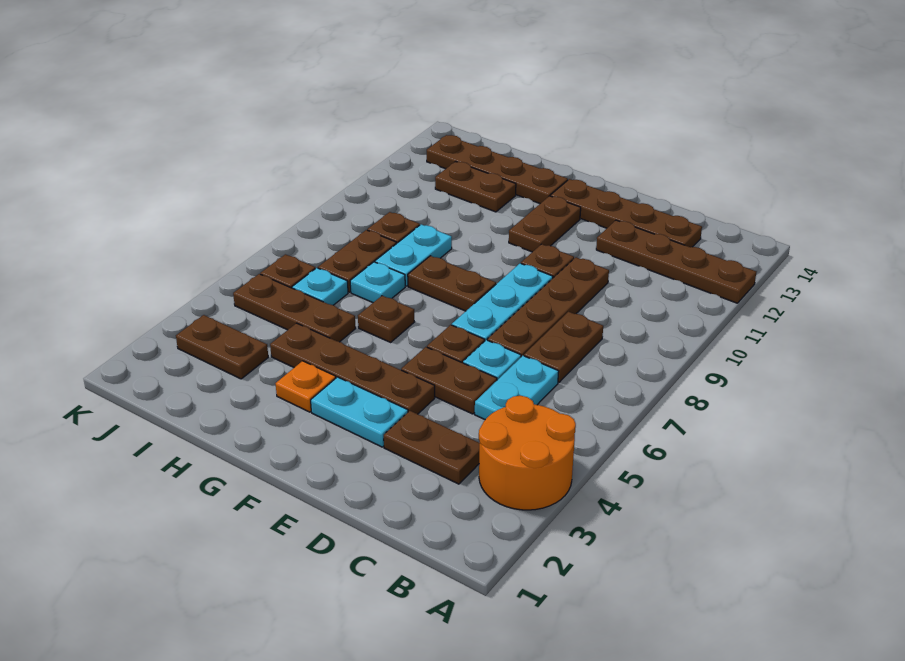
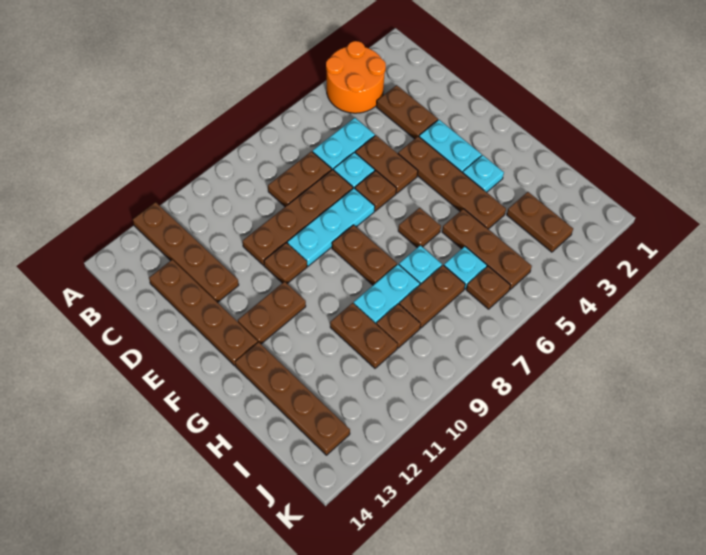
orange 1x1 plate [276,361,336,412] -> cyan 1x1 plate [463,155,504,192]
brown 1x2 plate [435,162,516,212] -> brown 1x2 plate moved to [330,303,398,368]

